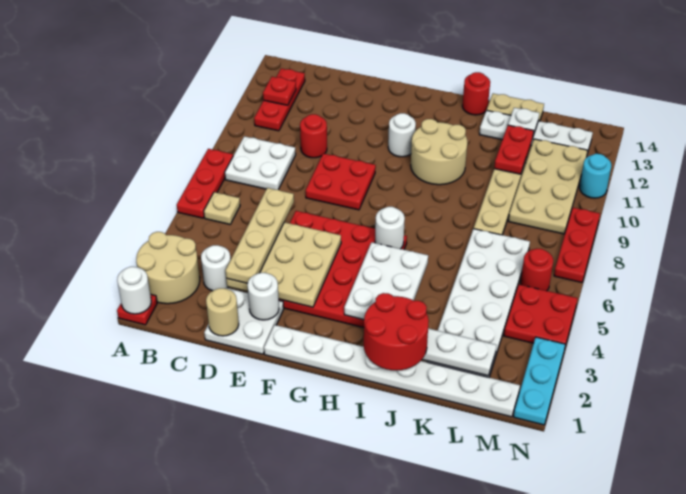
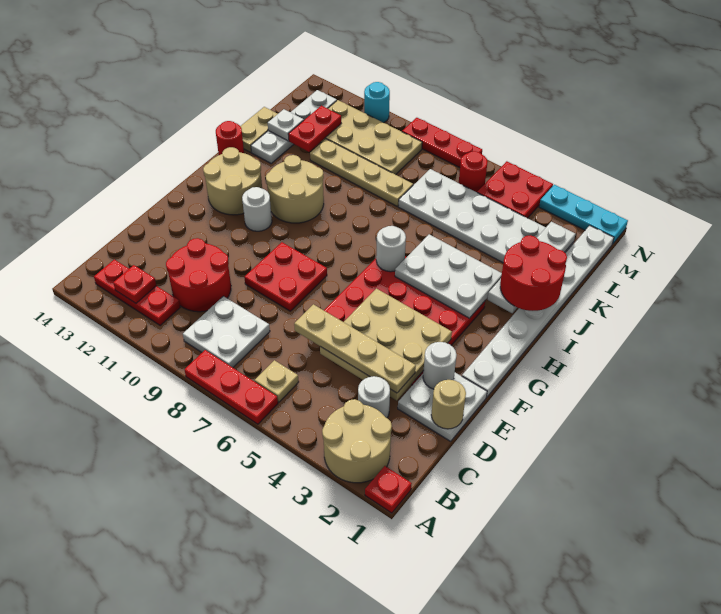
white 1x1 round brick [117,267,151,314] -> none
red 1x1 round brick [300,114,327,158] -> red 2x2 round brick [166,238,231,312]
none -> tan 2x2 round brick [203,147,262,215]
red 1x2 plate [494,125,534,174] -> red 1x2 plate turned to [288,106,341,152]

